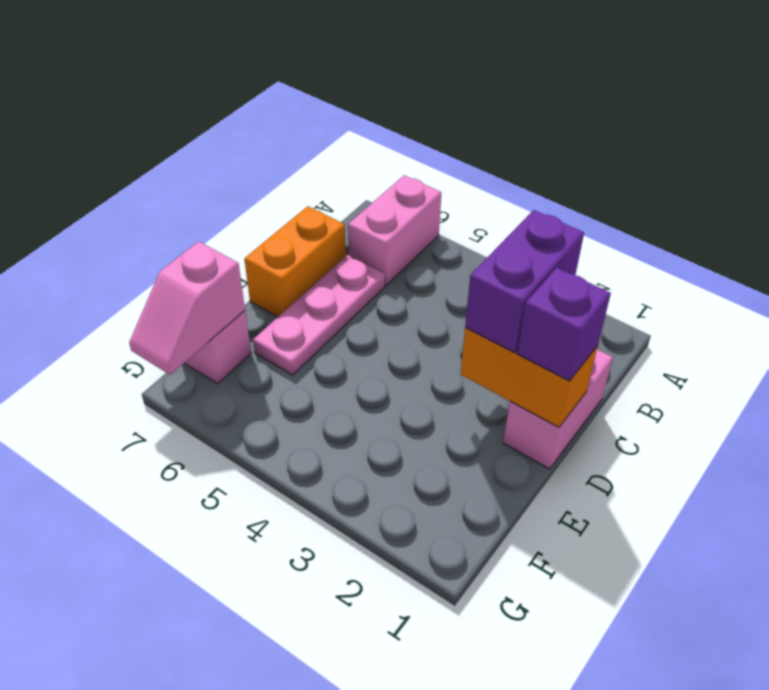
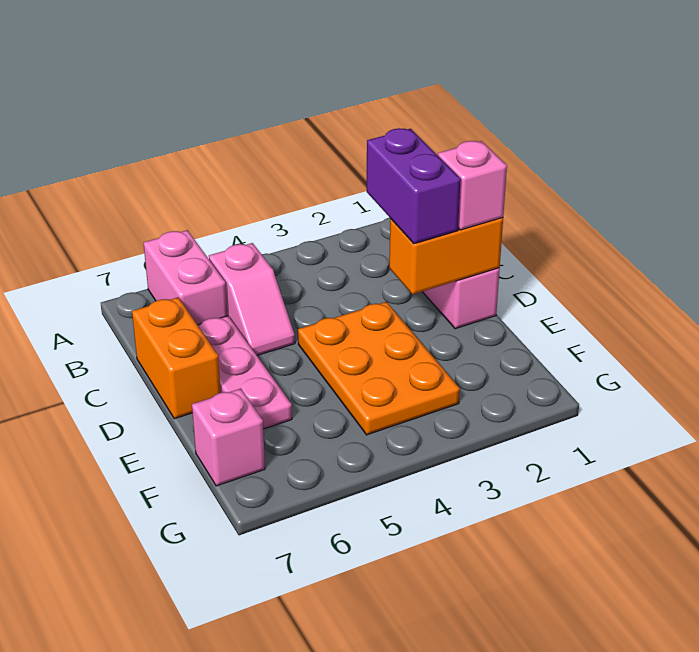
purple 1x1 brick [517,268,611,381] -> pink 1x1 brick [438,141,507,230]
none -> orange 2x3 plate [298,302,460,435]
pink 1x2 slope [129,241,245,375] -> pink 1x2 slope moved to [209,243,295,355]

